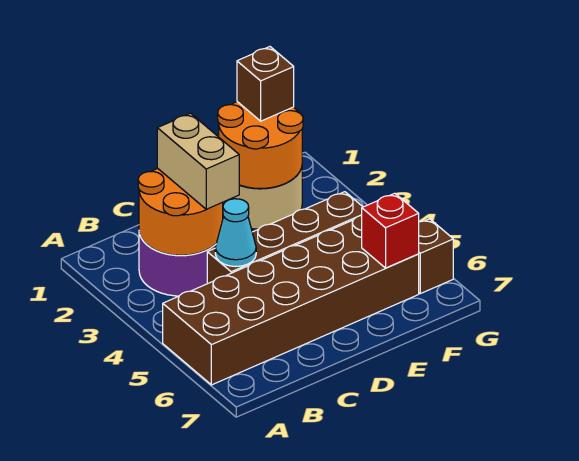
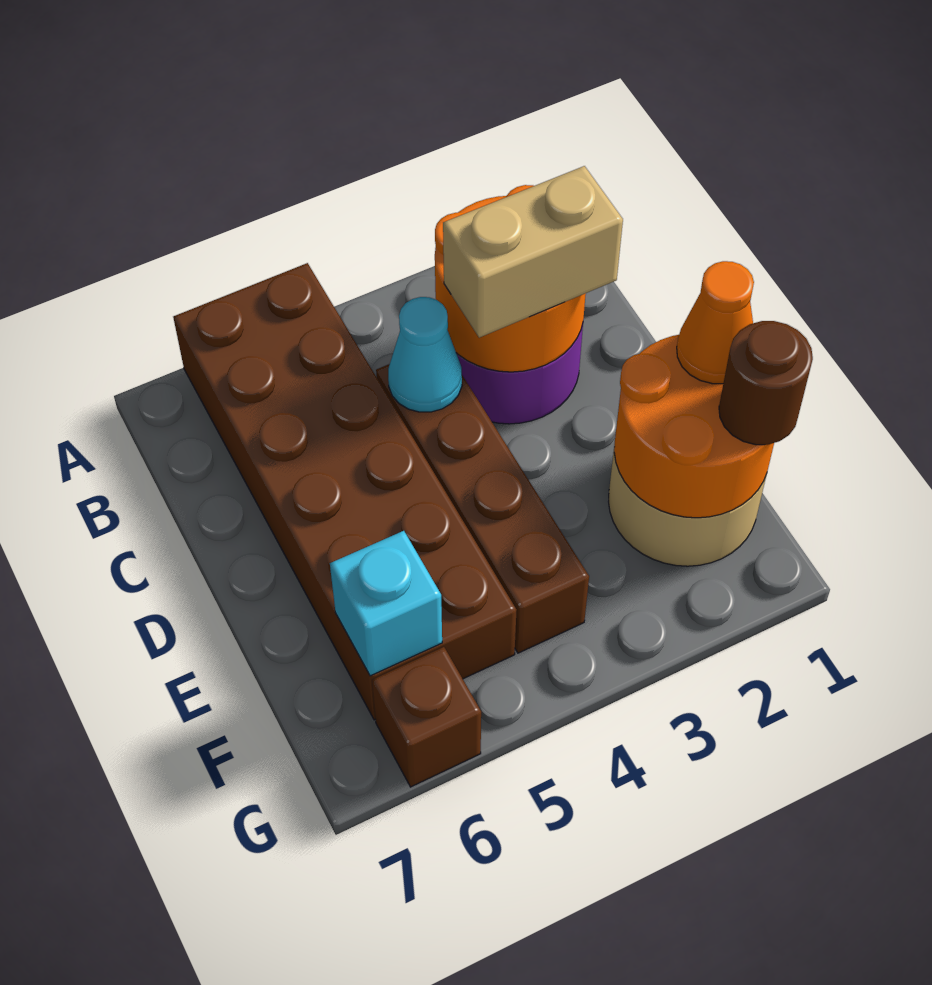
none -> orange 1x1 cone [677,261,754,384]
brown 1x1 brick [237,47,294,121] -> brown 1x1 round brick [719,321,813,445]
red 1x1 brick [362,193,419,268] -> cyan 1x1 brick [330,531,442,676]

